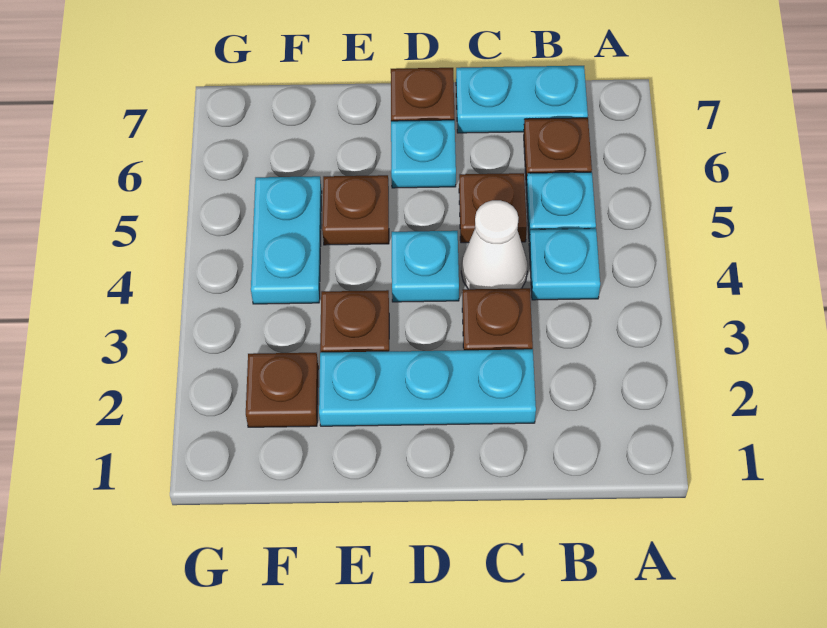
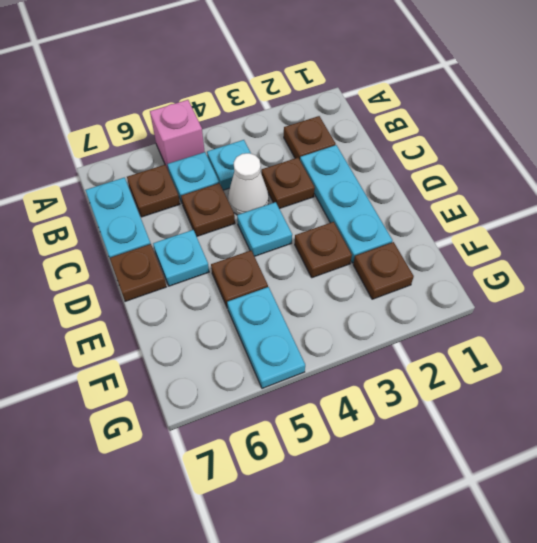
none -> pink 1x1 brick [150,100,205,171]
none -> brown 1x1 plate [284,116,336,159]
cyan 1x2 plate [251,176,322,304] -> cyan 1x2 plate turned to [227,287,305,388]

